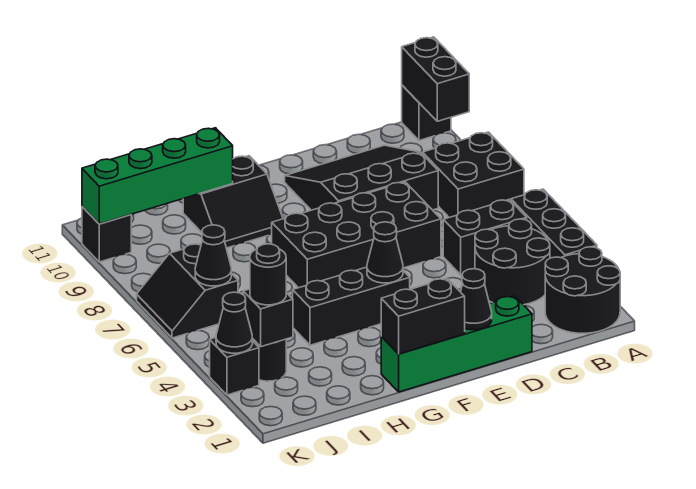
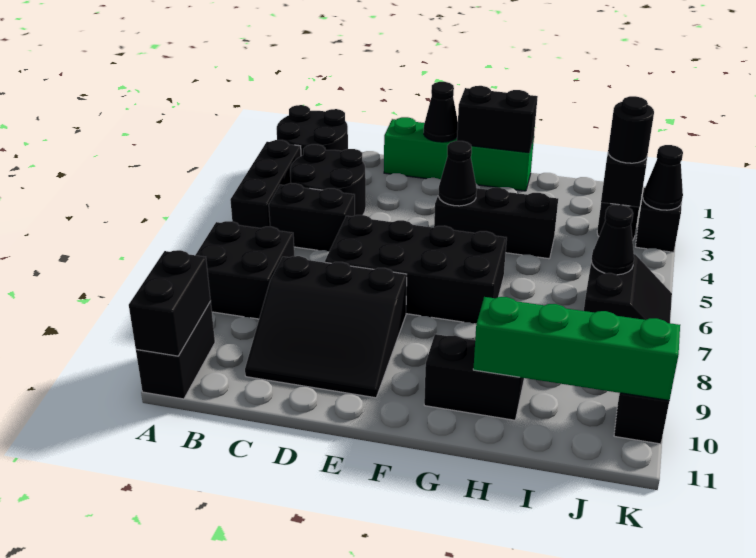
black 1x1 brick [402,85,451,140] -> black 1x2 brick [136,302,215,399]

